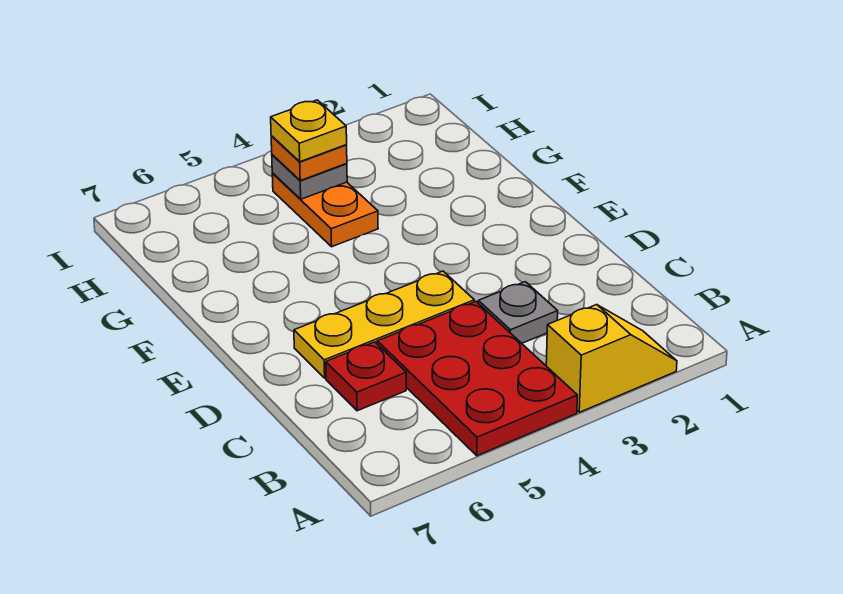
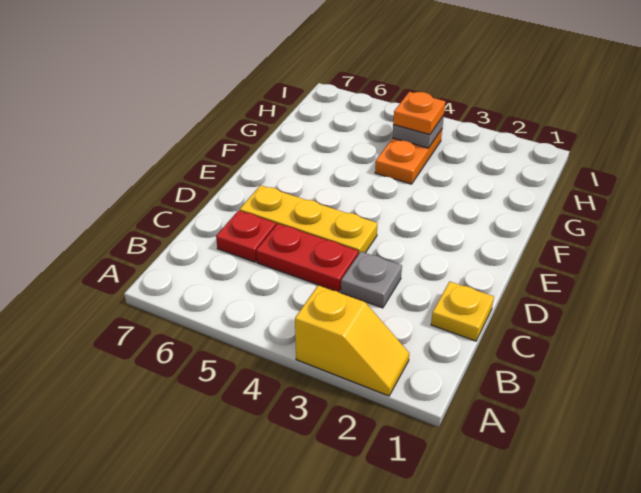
red 2x3 plate [377,302,578,456] -> red 1x2 plate [256,224,358,292]
yellow 1x1 plate [271,100,347,162] -> yellow 1x1 plate moved to [431,282,494,341]

